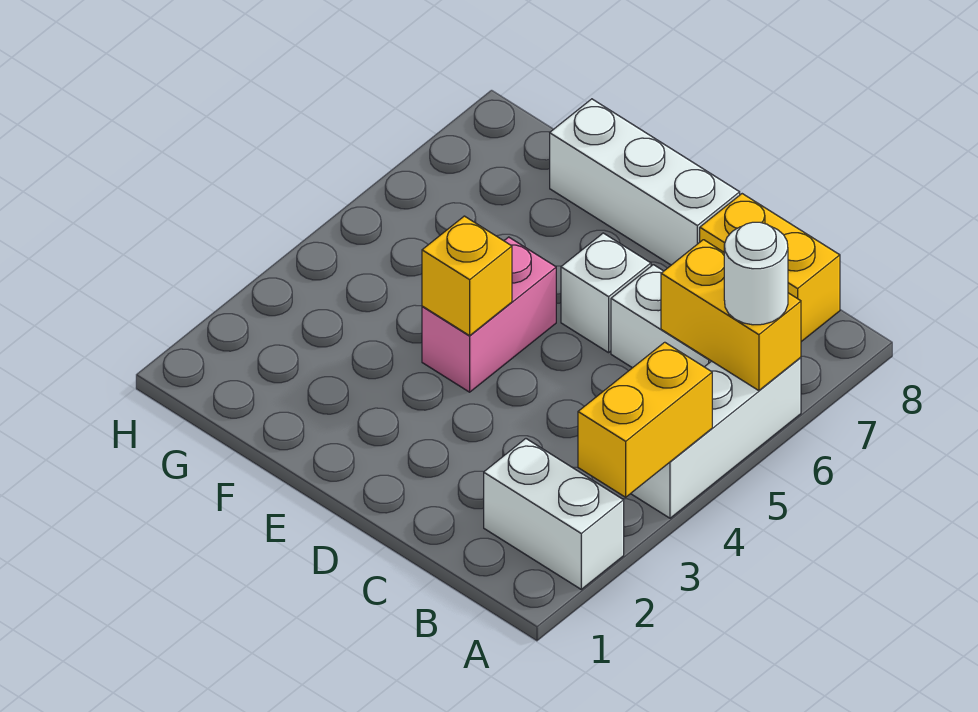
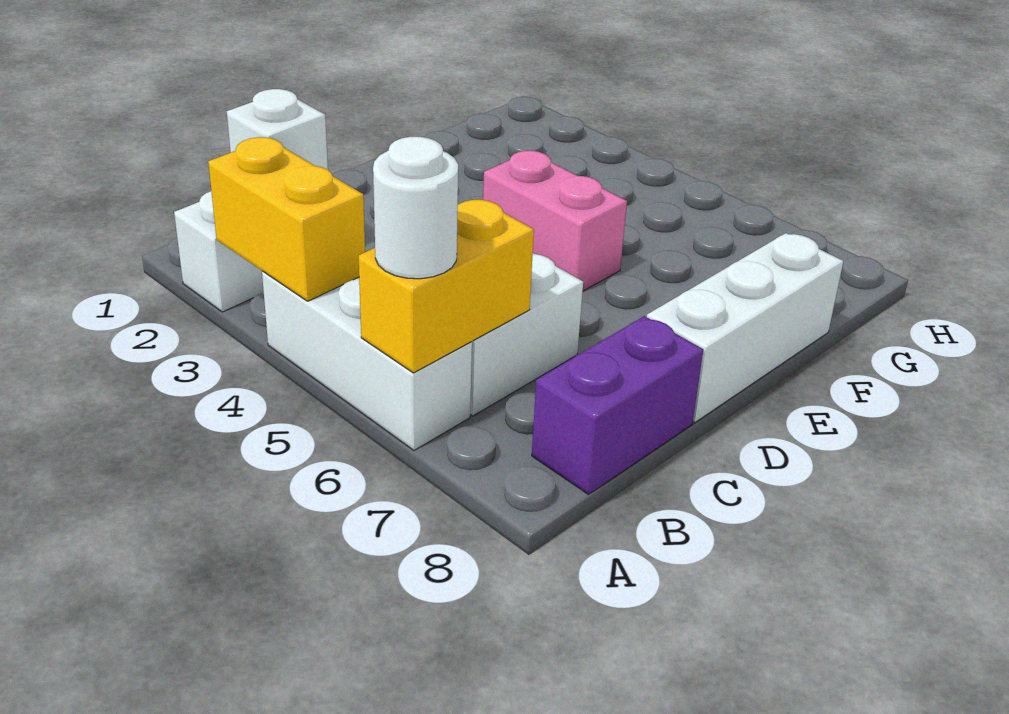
yellow 1x2 brick [700,194,840,342] -> purple 1x2 brick [532,316,703,494]
white 1x1 brick [561,233,651,353] -> white 1x1 brick moved to [227,89,328,170]
yellow 1x1 brick [422,216,512,336] -> none

